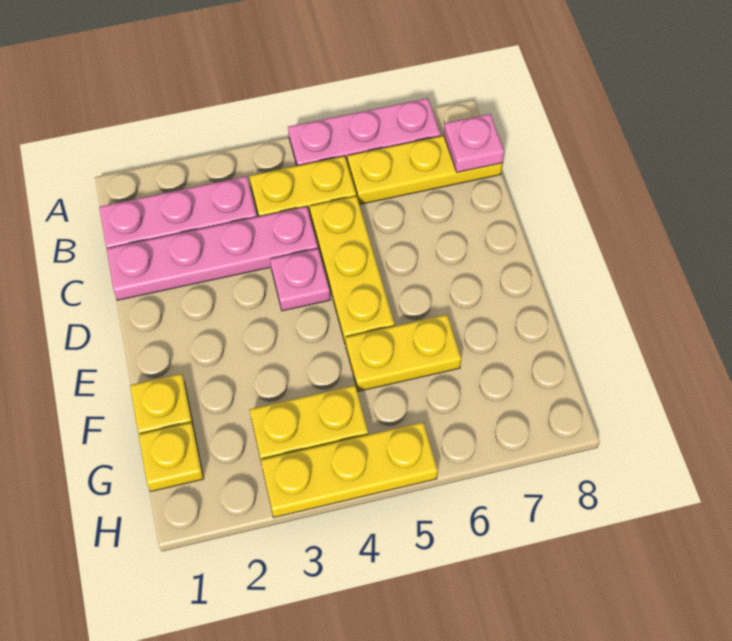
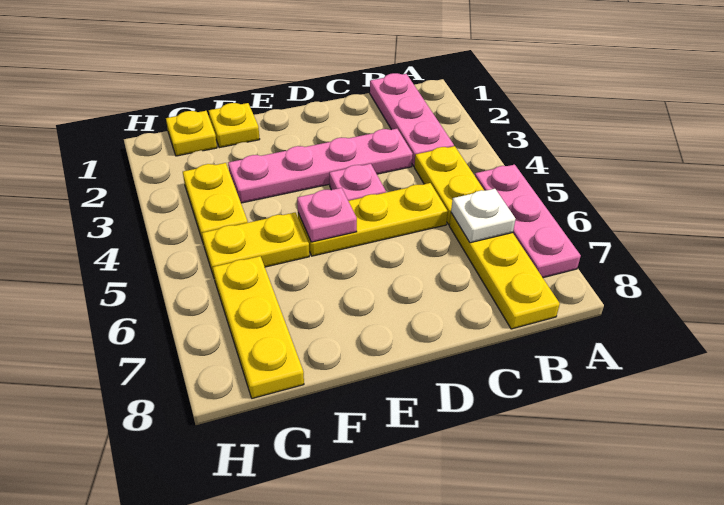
none -> white 1x1 plate [451,189,516,243]
pink 1x1 plate [444,114,504,172] -> pink 1x1 plate moved to [297,188,357,242]
pink 1x4 plate [107,207,318,300] -> pink 1x4 plate turned to [228,129,412,203]
yellow 1x2 plate [345,315,461,391] -> yellow 1x2 plate turned to [202,213,309,277]
yellow 1x3 plate [261,422,438,517] -> yellow 1x3 plate moved to [213,256,304,398]

